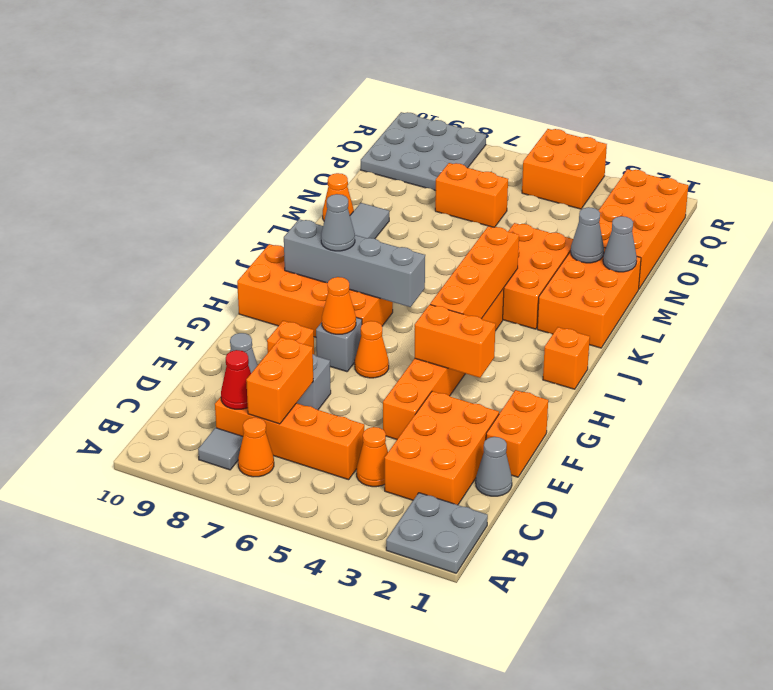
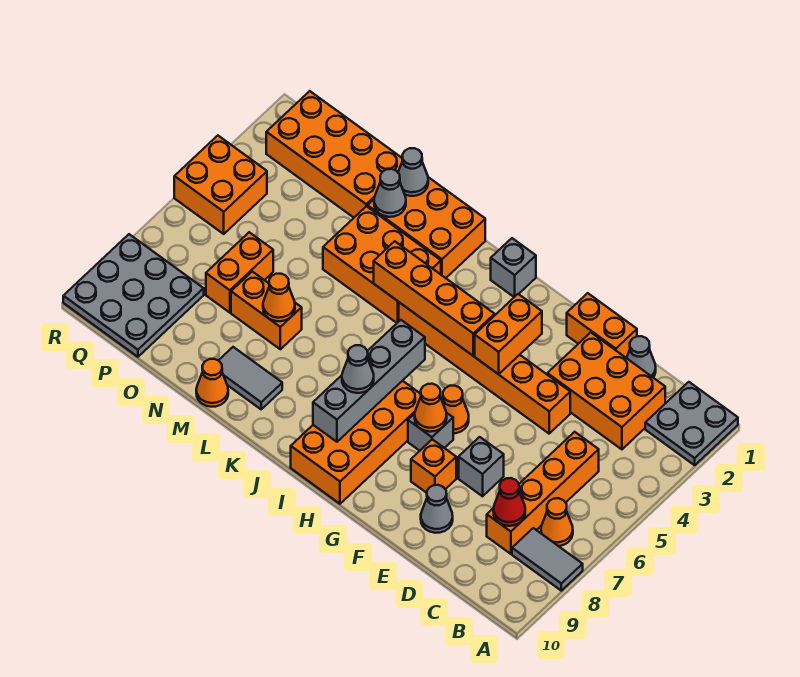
grey 1x1 tile [198,428,243,470] -> grey 1x2 tile [512,528,583,591]
orange 1x1 cone [357,427,388,487] -> orange 1x1 cone moved to [263,274,295,321]
orange 1x2 brick [246,337,313,424] -> orange 1x2 brick moved to [231,272,302,349]
orange 1x1 brick [543,327,590,389] -> grey 1x1 brick [491,238,536,297]

